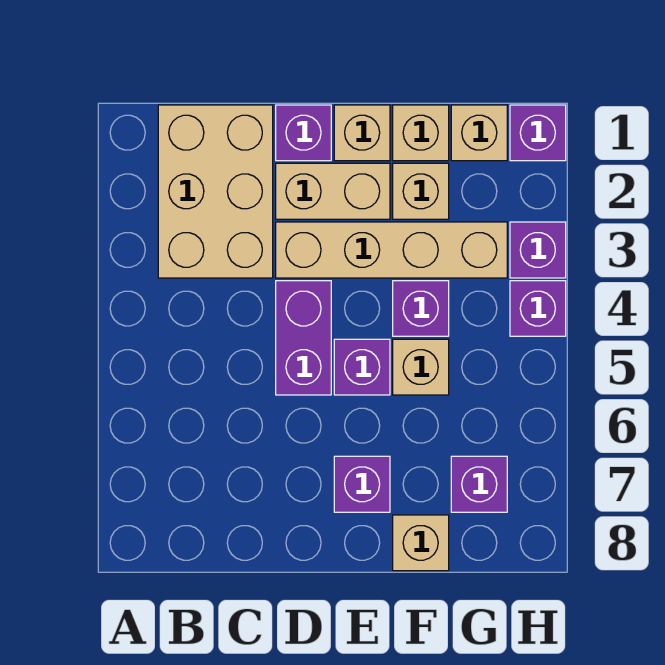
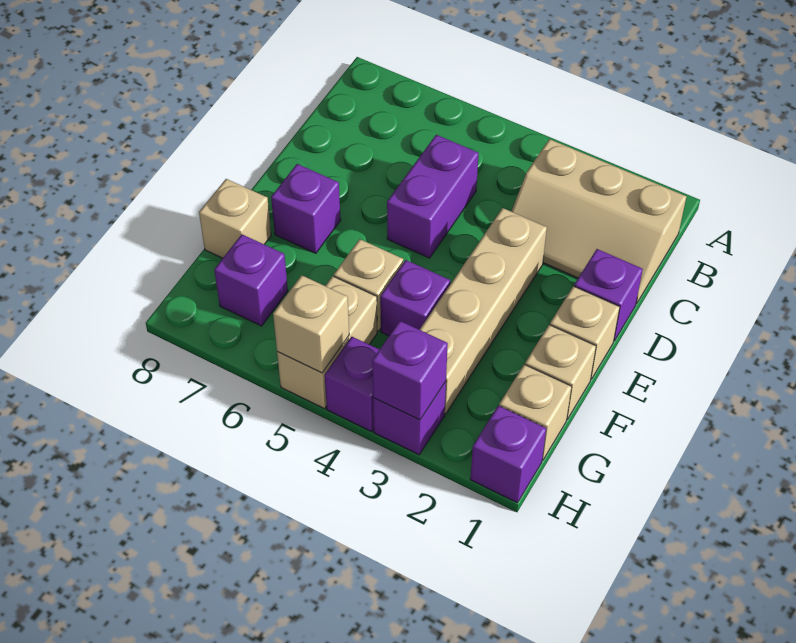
tan 2x3 brick [158,105,273,278] -> tan 2x3 slope [511,139,687,304]
tan 1x2 brick [276,163,390,219] -> tan 1x2 brick moved to [277,276,377,409]
purple 1x2 brick [276,281,331,395] -> purple 1x2 brick turned to [387,135,479,258]
purple 1x1 brick [334,339,390,395] -> purple 1x1 brick moved to [372,321,448,420]
tan 1x1 brick [393,163,449,219] -> tan 1x1 brick moved to [273,275,349,373]

